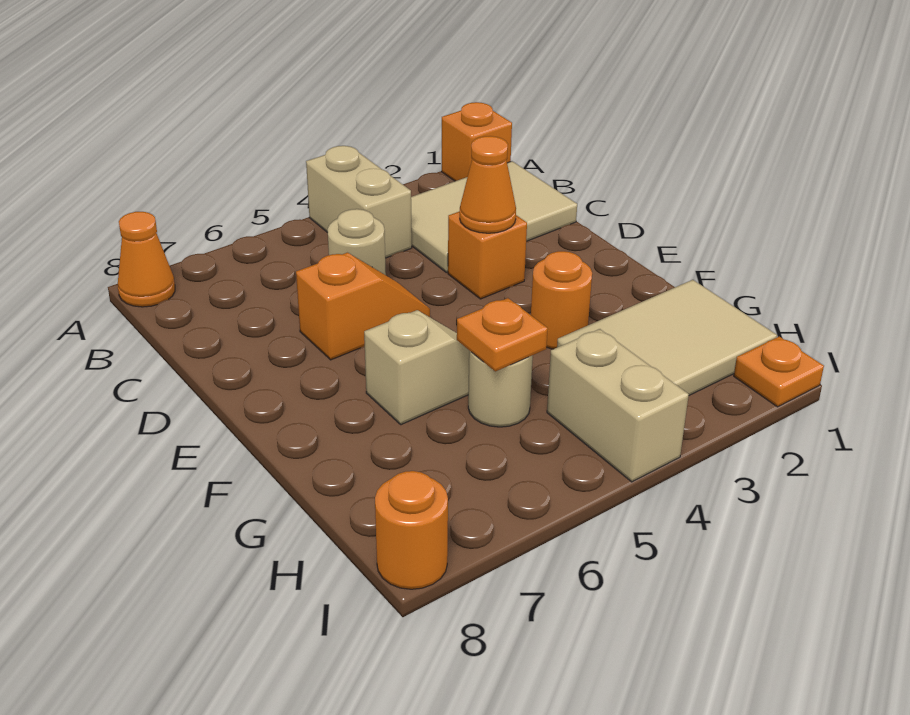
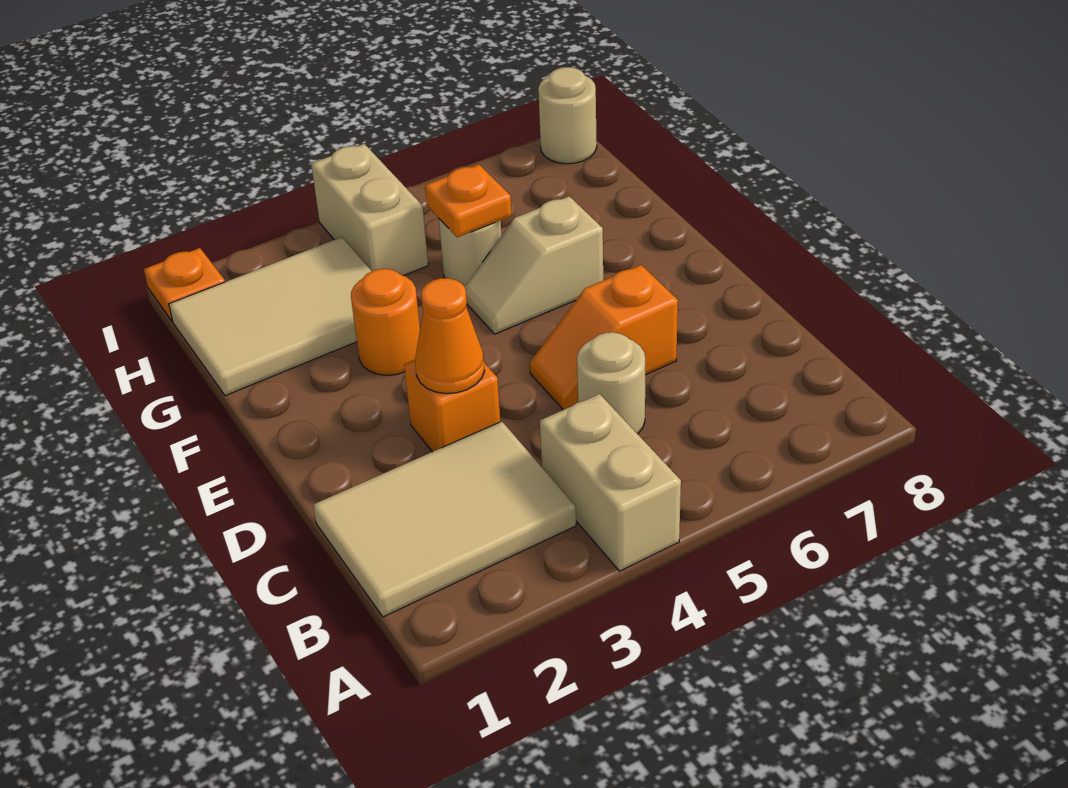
orange 1x1 brick [442,102,512,181] -> none
orange 1x1 cone [118,212,175,307] -> none
orange 1x1 round brick [375,471,448,589] -> tan 1x1 round brick [538,67,597,164]

